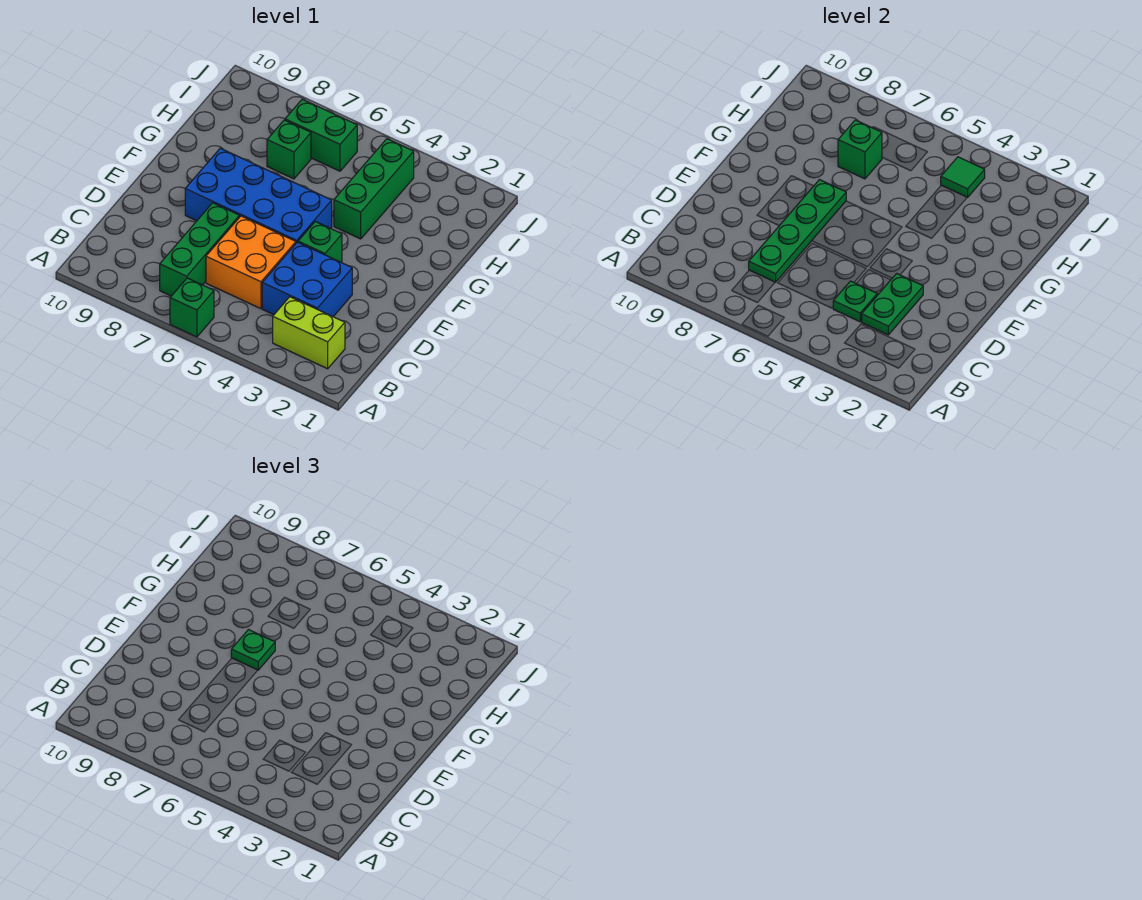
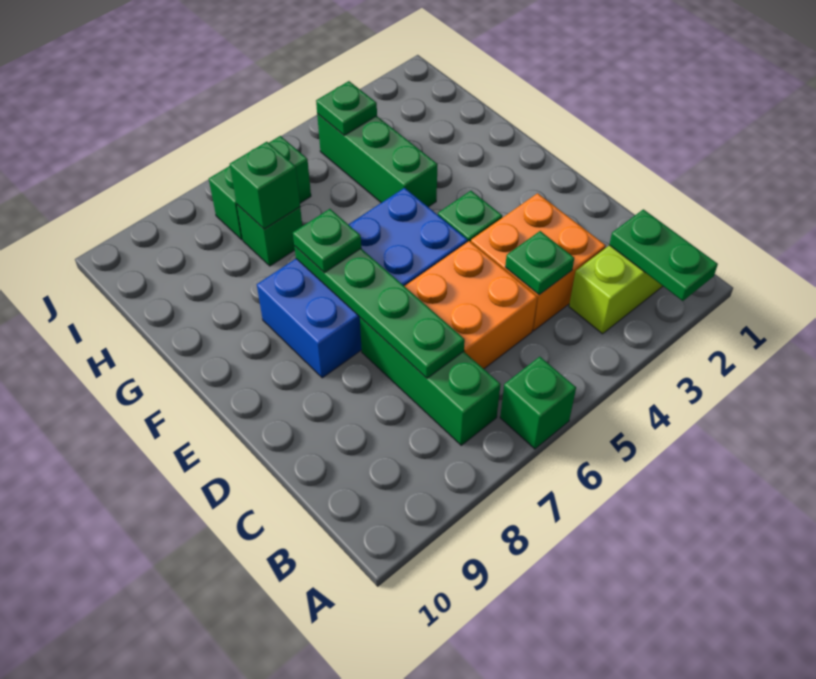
blue 2x2 brick [262,242,352,317] -> orange 2x2 brick [471,193,606,331]
green 1x2 plate [862,274,923,335] -> green 1x2 plate moved to [609,209,718,301]
green 1x1 tile [941,157,985,198] -> green 1x1 plate [316,81,377,135]

